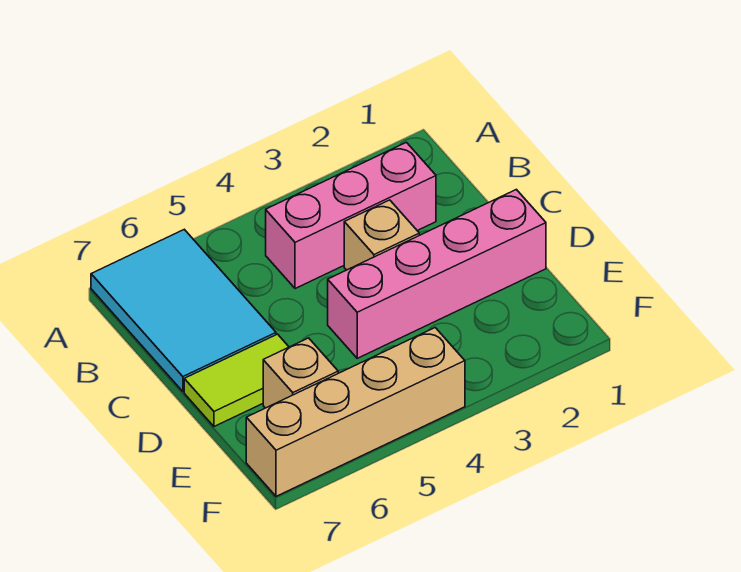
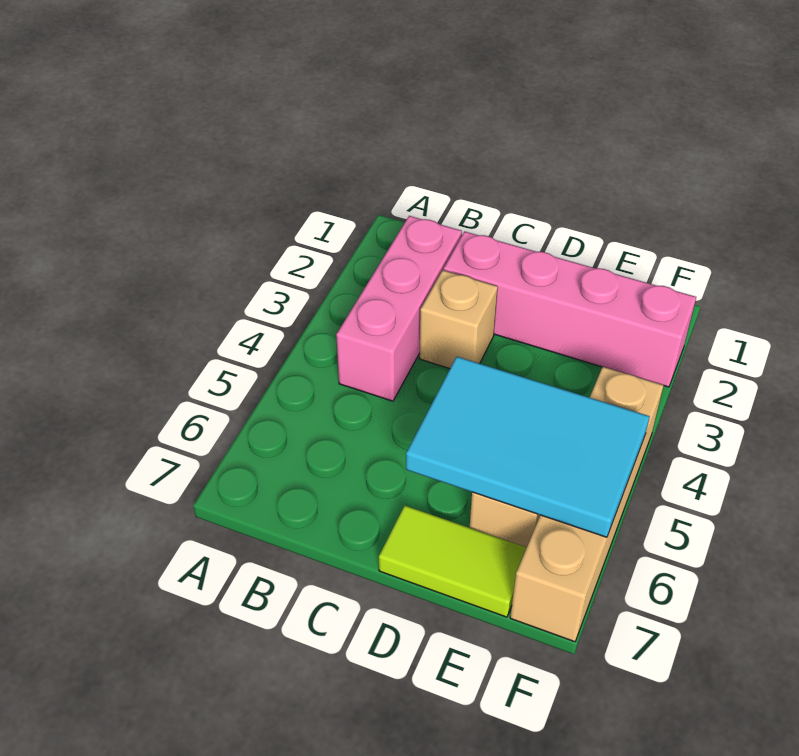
cyan 2x3 tile [91,229,276,392] -> cyan 2x3 tile moved to [406,357,650,537]
pink 1x4 brick [328,190,546,358] -> pink 1x4 brick turned to [444,231,696,387]
lime 1x2 tile [184,334,289,426] -> lime 1x2 tile turned to [379,506,527,617]

